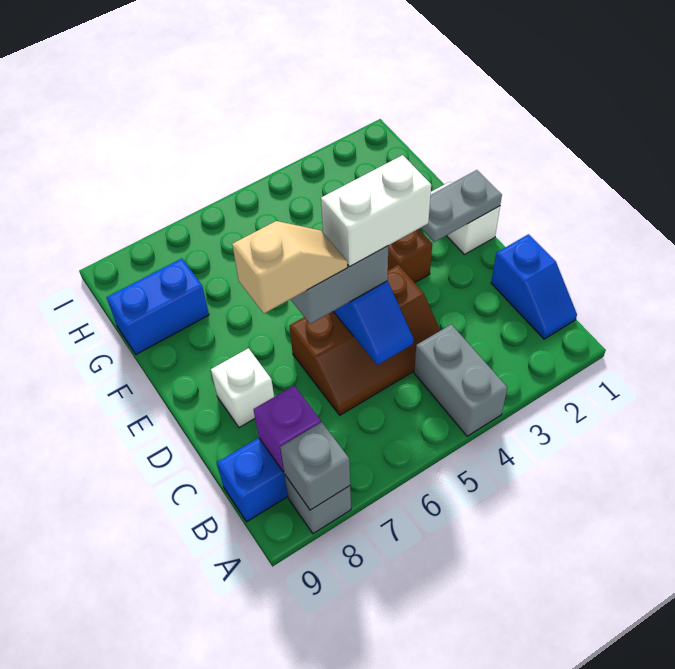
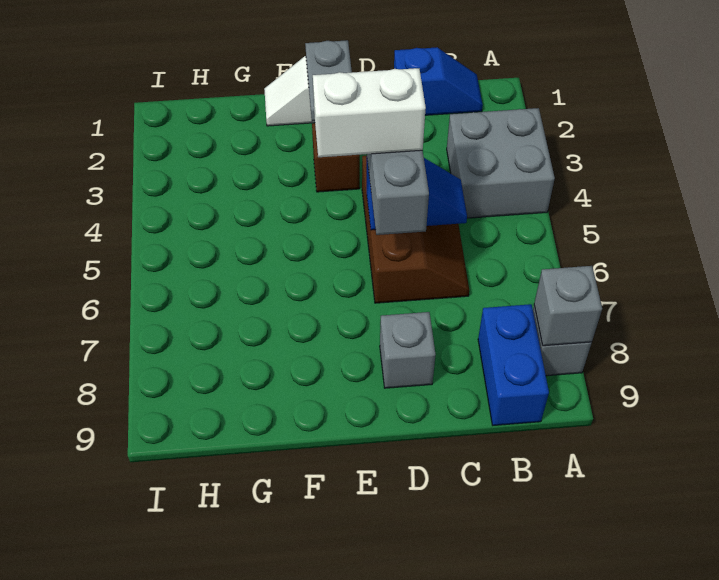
grey 1x2 brick [414,324,507,436] -> grey 2x2 brick [447,108,555,218]
purple 1x1 brick [253,386,321,472] -> none
white 1x2 brick [321,155,431,267] -> white 1x2 brick turned to [313,68,426,157]
tan 1x2 slope [232,221,347,313] -> none
white 1x1 brick [211,348,274,428] -> grey 1x1 brick [380,312,435,388]
blue 1x2 brick [107,259,209,354] -> none

